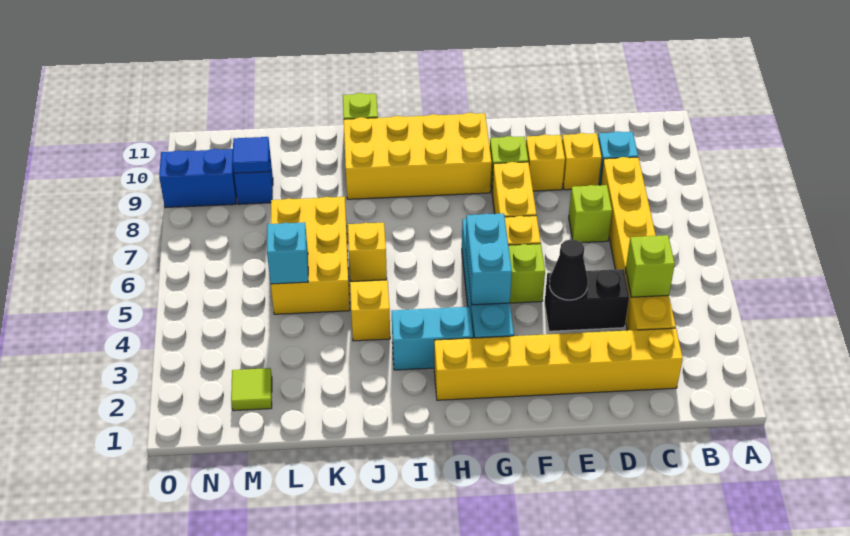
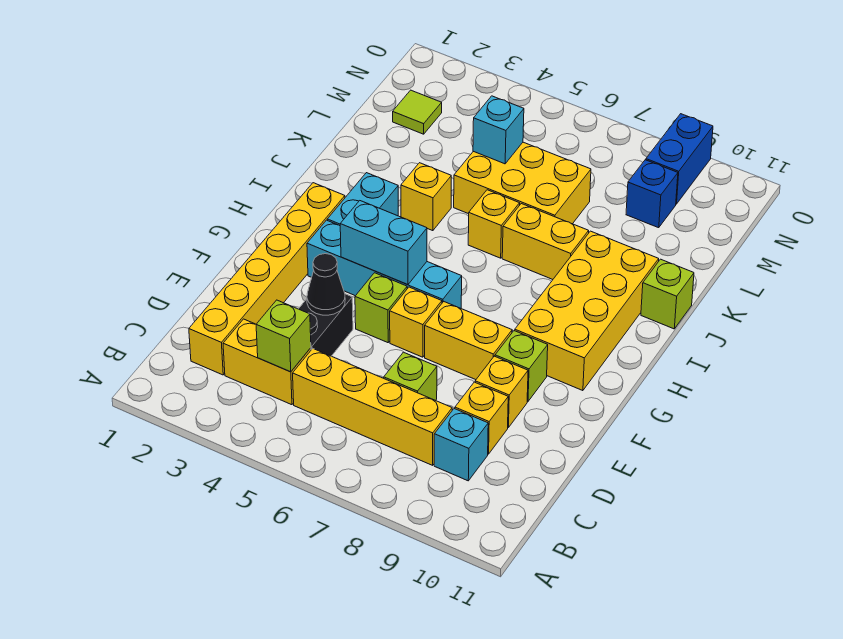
none -> yellow 1x2 brick [502,204,589,279]
blue 1x1 tile [233,137,270,173] -> none

